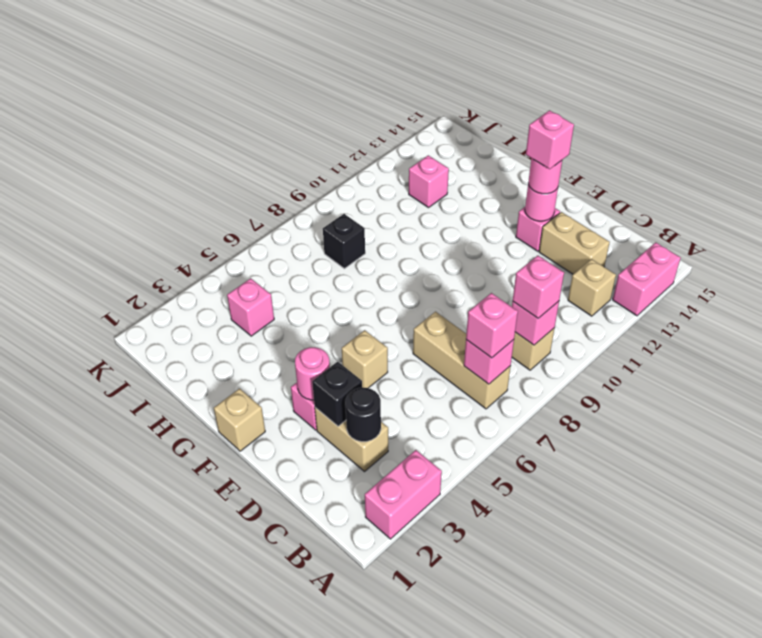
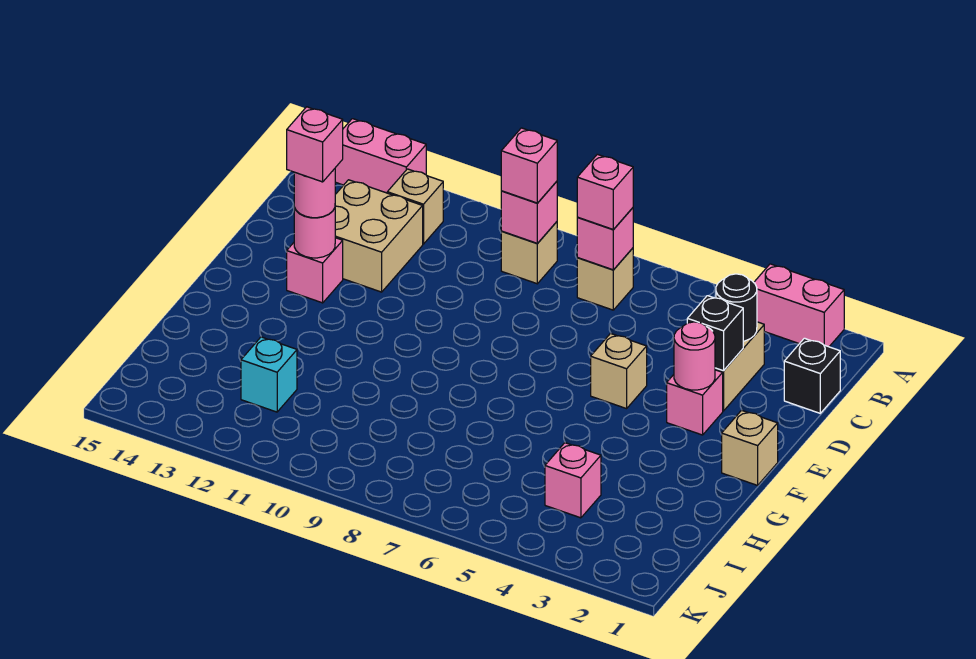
tan 1x3 brick [413,312,511,409] -> tan 1x1 brick [577,248,633,310]
tan 1x2 brick [539,212,610,274] -> tan 2x2 brick [335,180,423,292]
black 1x1 brick [323,214,365,269] -> black 1x1 brick moved to [784,338,840,413]
pink 1x1 brick [409,155,449,208] -> cyan 1x1 brick [241,337,297,412]

